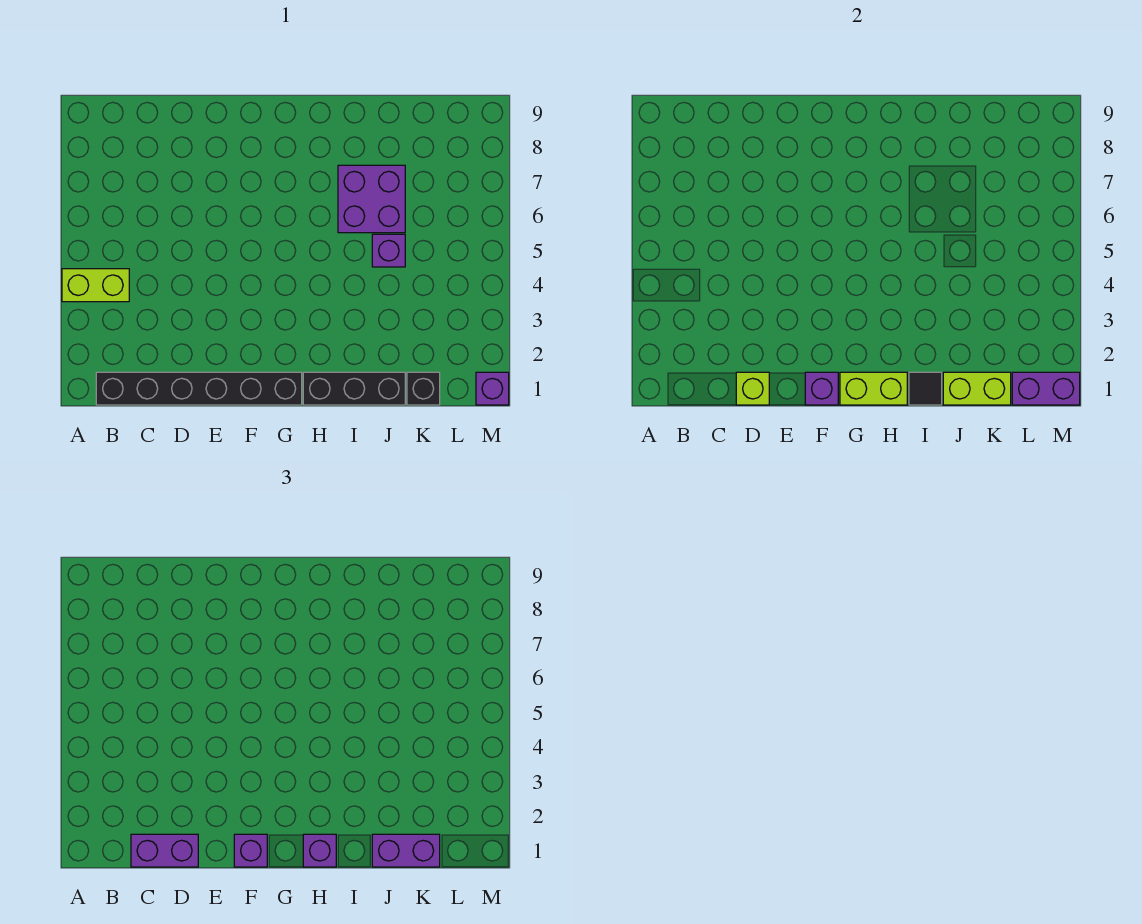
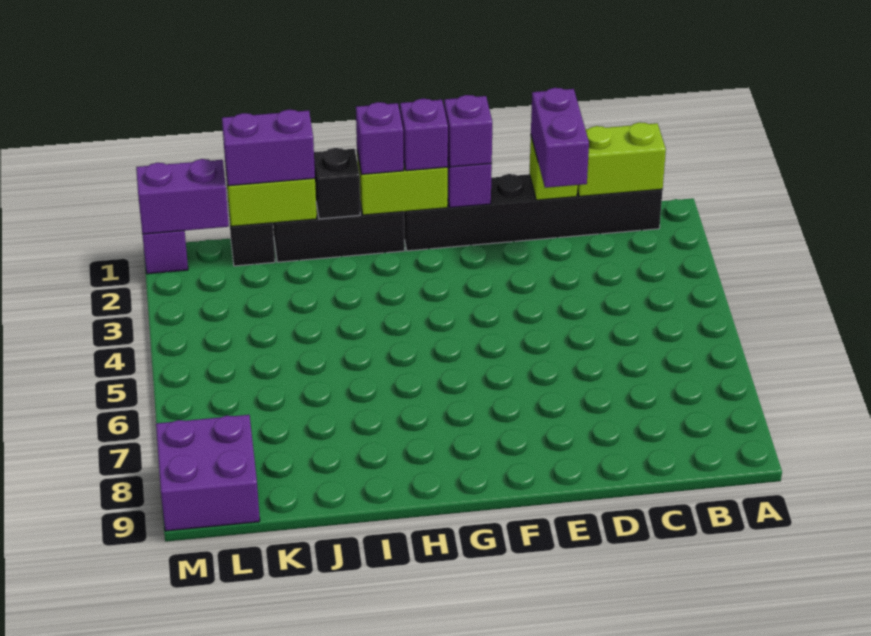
lime 1x2 brick [62,269,129,302] -> lime 1x2 brick moved to [577,122,666,196]
purple 1x2 brick [131,834,198,867] -> purple 1x2 brick turned to [531,88,589,188]
black 1x1 tile [909,372,942,405] -> black 1x1 brick [314,148,360,219]
purple 2x2 brick [338,165,405,233] -> purple 2x2 brick moved to [156,415,260,531]
purple 1x1 brick [372,234,405,267] -> purple 1x1 brick moved to [400,99,448,171]

